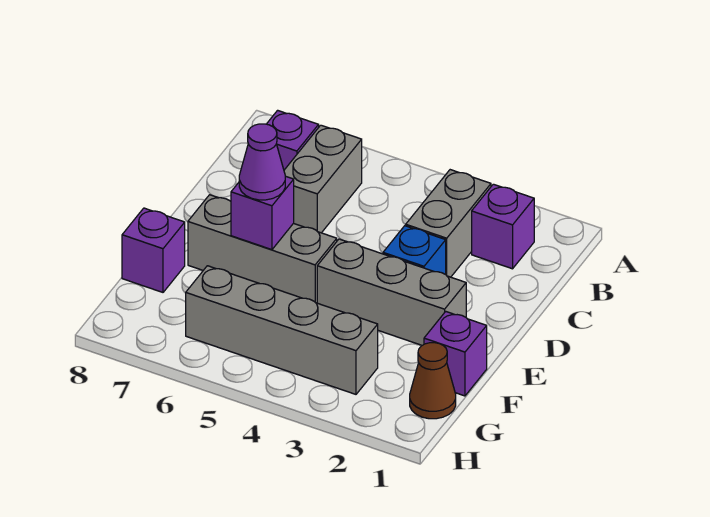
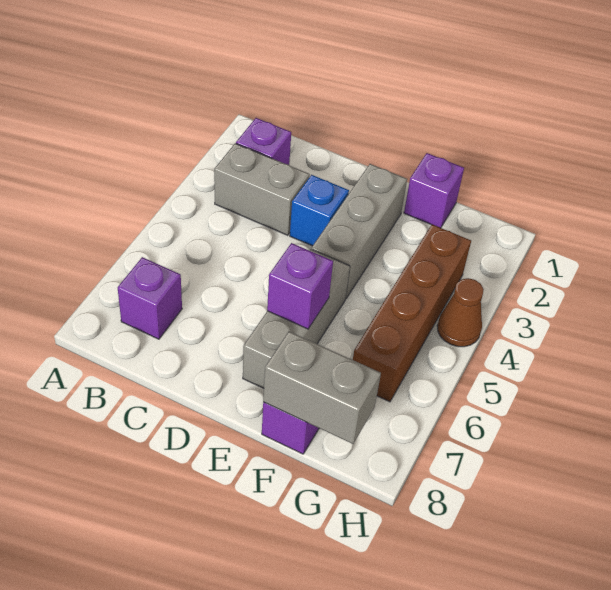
grey 1x2 brick [284,125,362,233] -> grey 1x2 brick moved to [263,331,381,444]
purple 1x1 cone [239,124,285,200] -> none
brown 1x1 cone [410,343,456,419] -> brown 1x1 cone moved to [437,278,484,347]
grey 1x4 brick [186,266,378,394] -> brown 1x4 brick [353,225,471,402]

